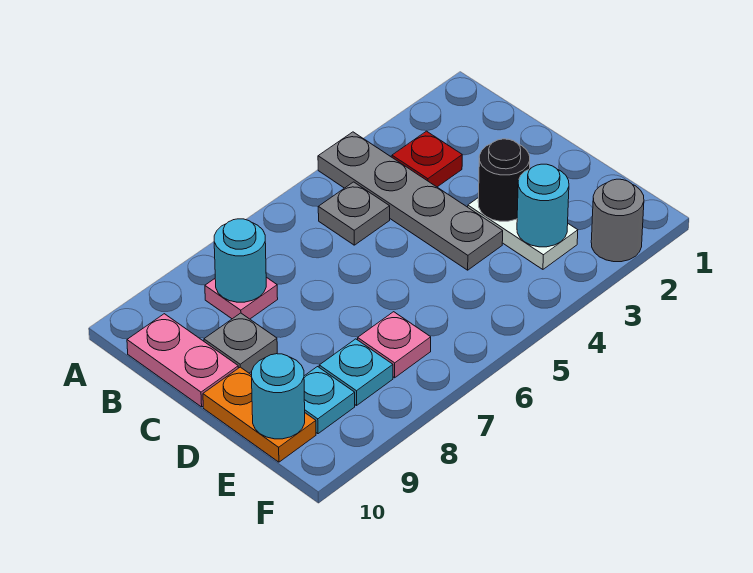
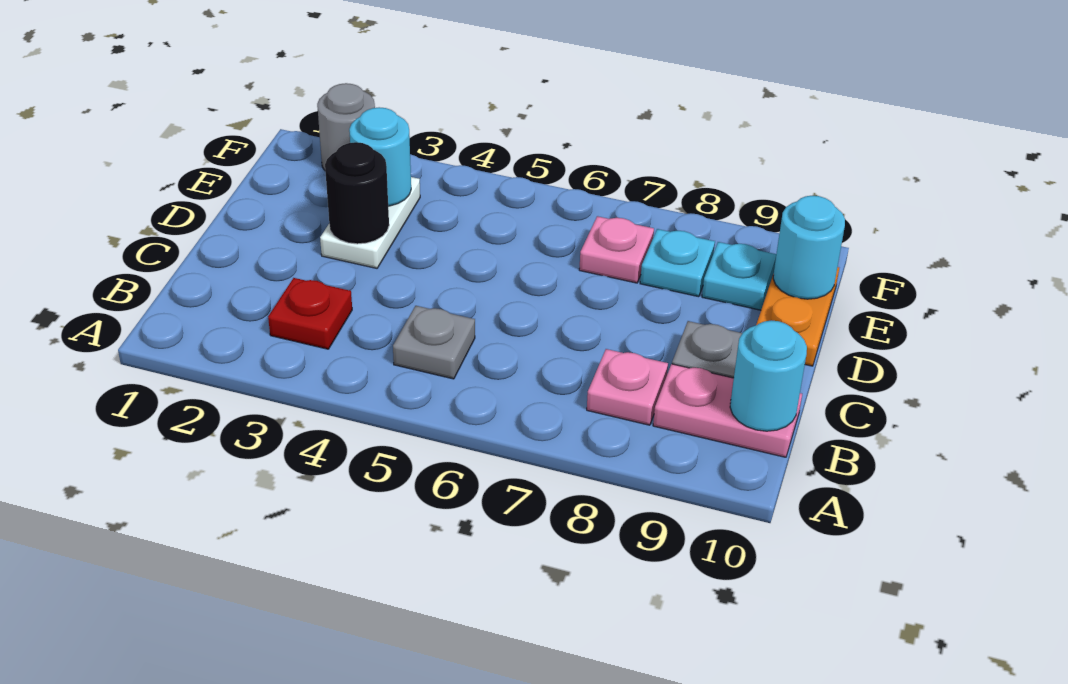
grey 1x4 plate [318,132,503,270] -> none
cyan 1x1 round brick [214,219,266,302] -> cyan 1x1 round brick moved to [730,320,807,431]
pink 1x2 plate [127,314,238,407] -> pink 1x2 plate turned to [653,364,802,457]

